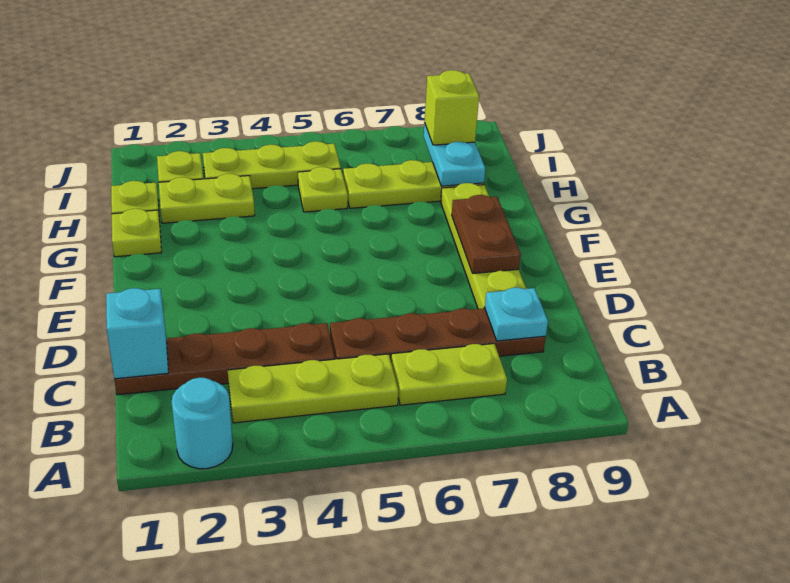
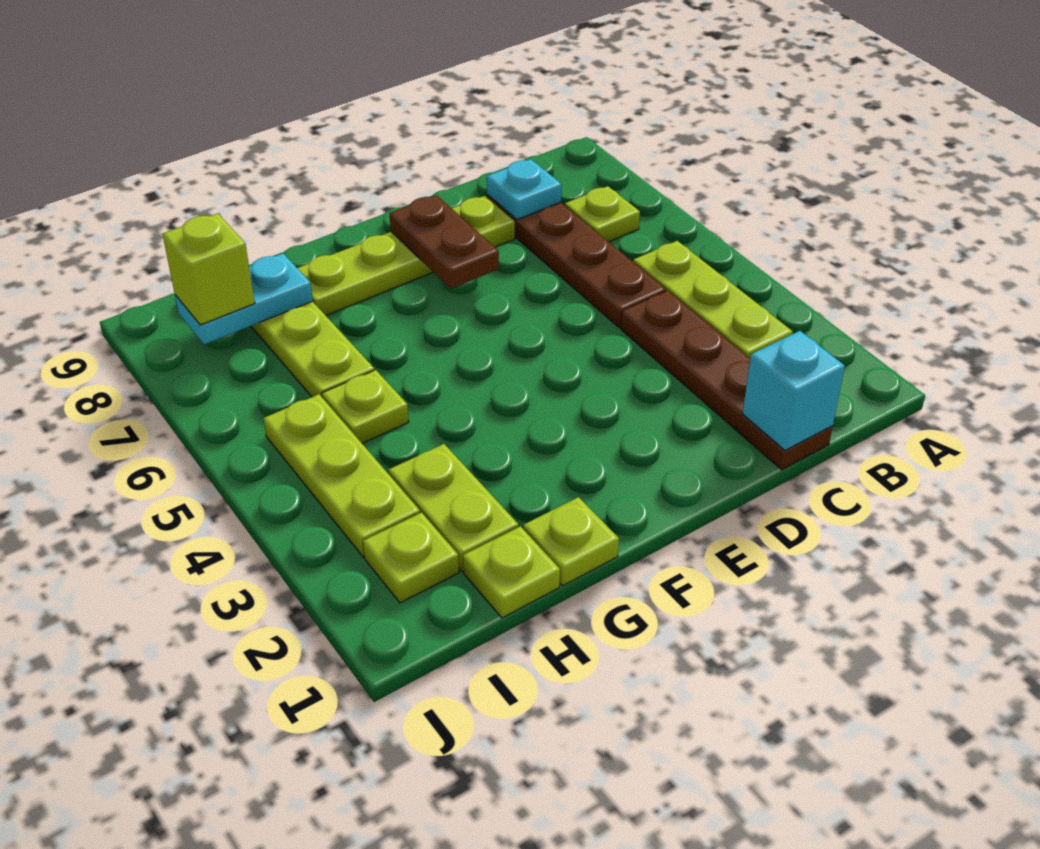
cyan 1x1 round brick [171,378,233,469] -> none
lime 1x2 plate [391,344,507,405] -> lime 1x1 plate [565,186,640,242]
brown 1x2 plate [452,195,521,274] -> brown 1x2 plate turned to [390,195,499,289]

